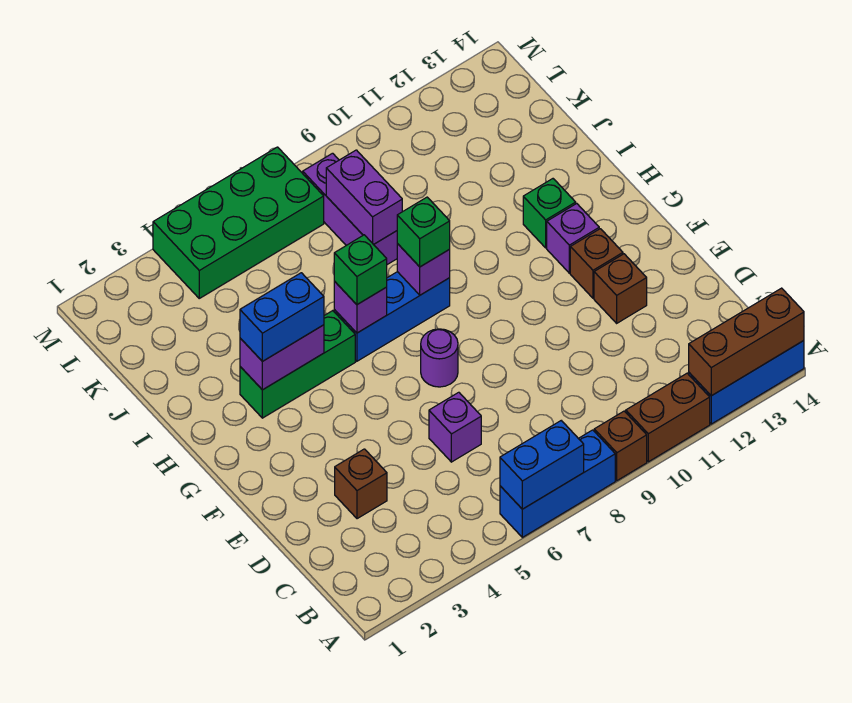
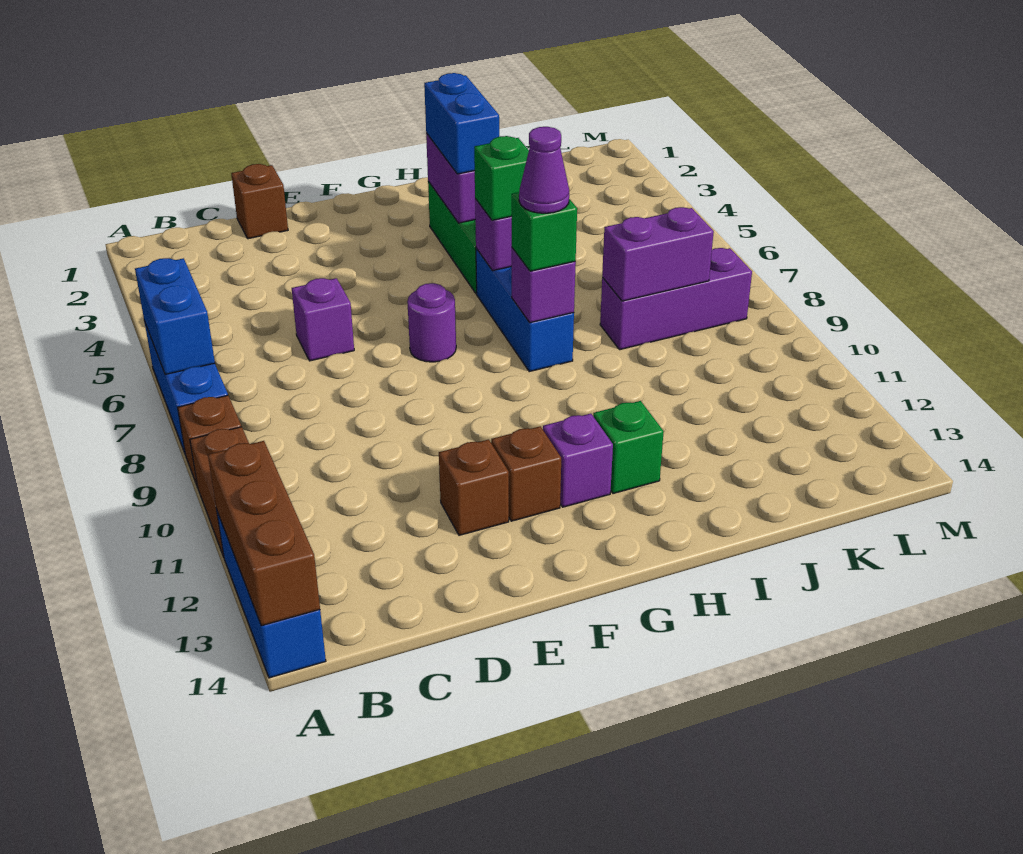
brown 1x1 brick [335,449,387,519] -> brown 1x1 brick moved to [231,164,288,239]
none -> purple 1x1 cone [519,127,569,213]
green 2x4 brick [153,147,324,298] -> none

